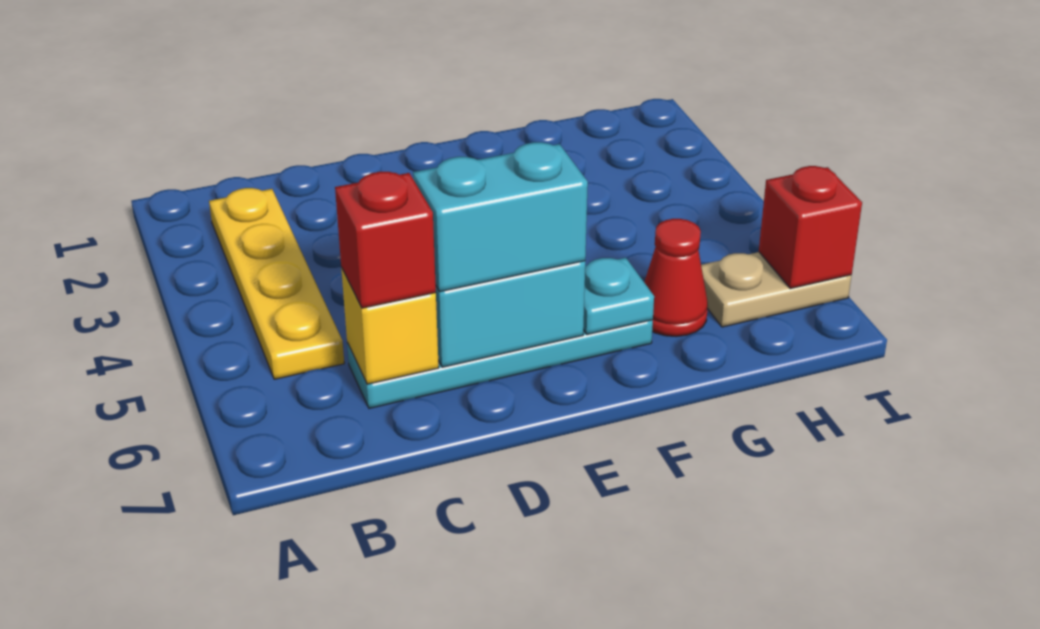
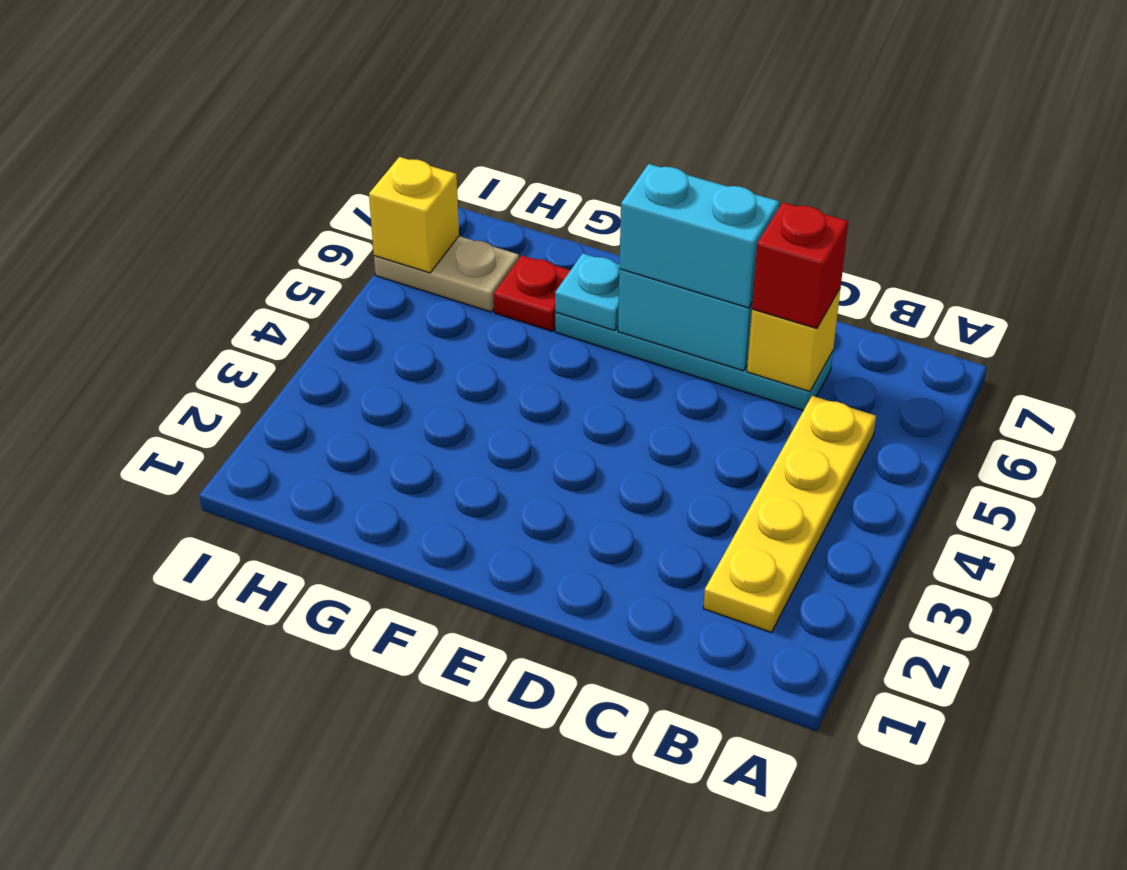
red 1x1 cone [644,219,708,337] -> red 1x1 plate [494,255,570,331]
red 1x1 brick [759,166,862,288] -> yellow 1x1 brick [369,157,459,273]

